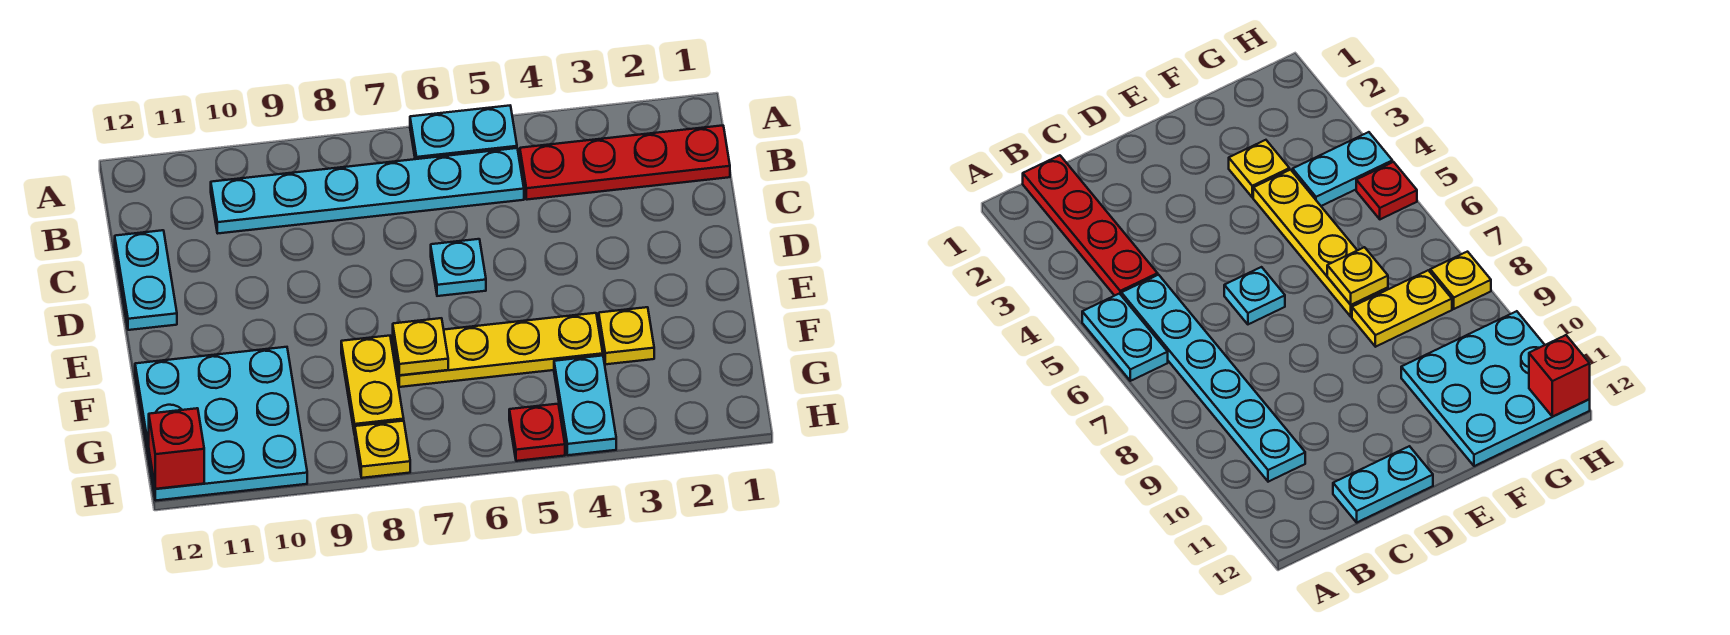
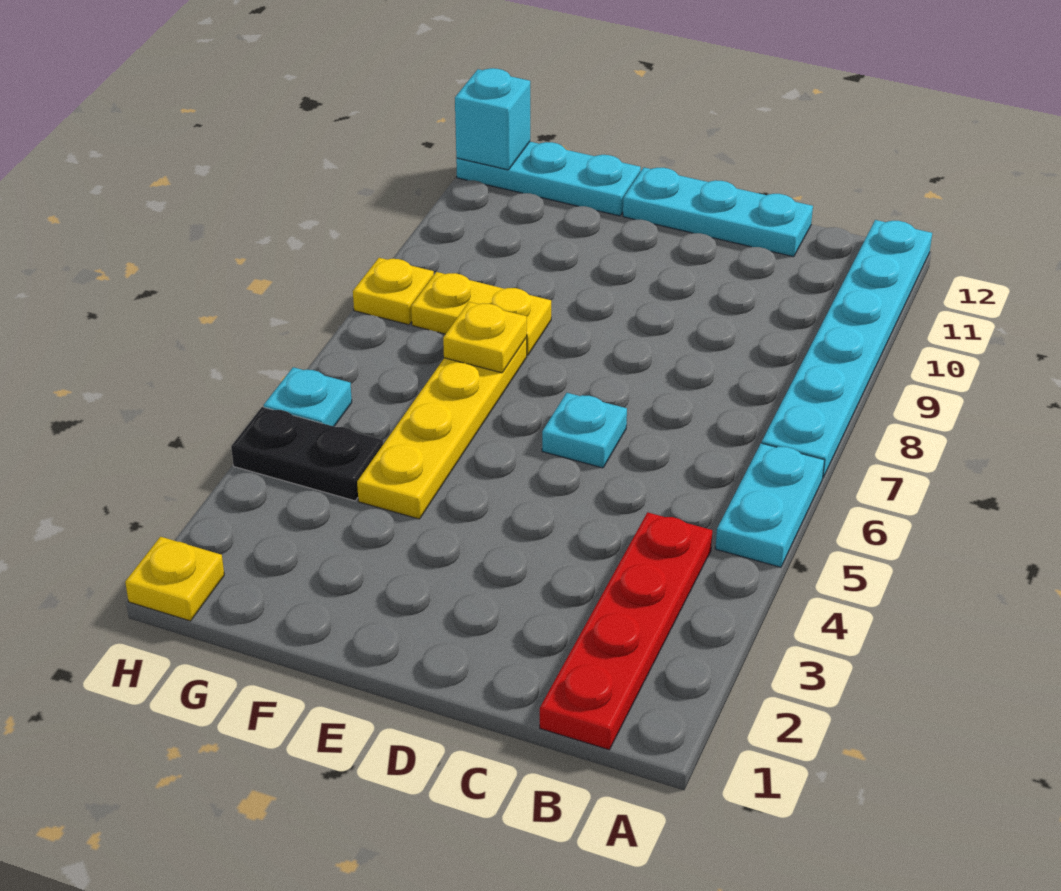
cyan 1x6 plate [211,148,524,233] -> cyan 1x6 plate moved to [762,220,932,477]
cyan 1x2 plate [115,230,177,330] -> cyan 1x3 plate [623,167,813,257]
yellow 1x1 plate [599,307,654,364] -> yellow 1x1 plate moved to [125,537,224,621]
cyan 3x3 plate [135,347,307,500] -> cyan 1x3 plate [456,142,641,216]
cyan 1x2 plate [554,356,616,455] -> black 1x2 plate [231,407,383,501]
red 1x1 plate [509,404,565,461] -> cyan 1x1 plate [264,367,352,426]
red 1x1 brick [149,408,204,489] -> cyan 1x1 brick [455,68,530,170]

